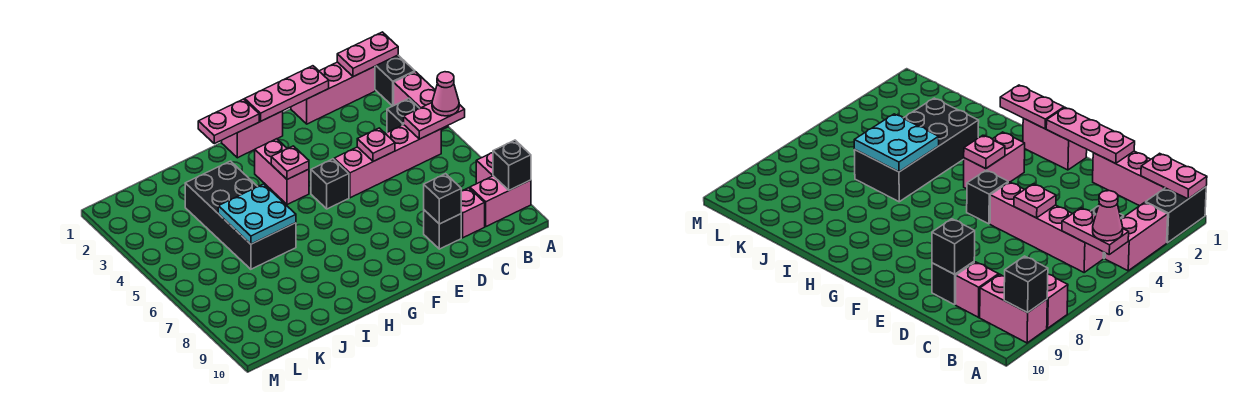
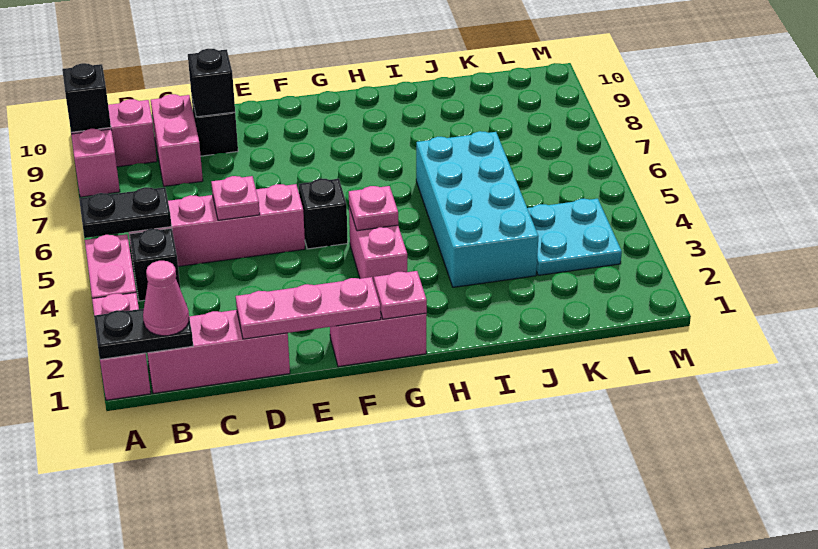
black 1x2 brick [375,55,415,106] -> pink 1x2 brick [92,293,151,400]
pink 1x2 plate [337,32,398,77] -> black 1x2 plate [94,303,193,359]
pink 1x2 plate [404,103,465,139] -> black 1x2 plate [79,187,172,238]
pink 1x1 cone [432,72,459,116] -> pink 1x1 cone moved to [143,261,189,336]
pink 1x1 brick [461,188,485,238] -> pink 1x2 brick [151,94,203,186]
pink 1x2 plate [198,99,259,144] -> pink 1x1 plate [374,271,427,319]
black 2x4 brick [185,161,296,269] -> cyan 2x4 brick [416,131,538,287]
cyan 2x2 plate [218,184,296,244] -> cyan 2x2 plate moved to [527,199,622,275]

